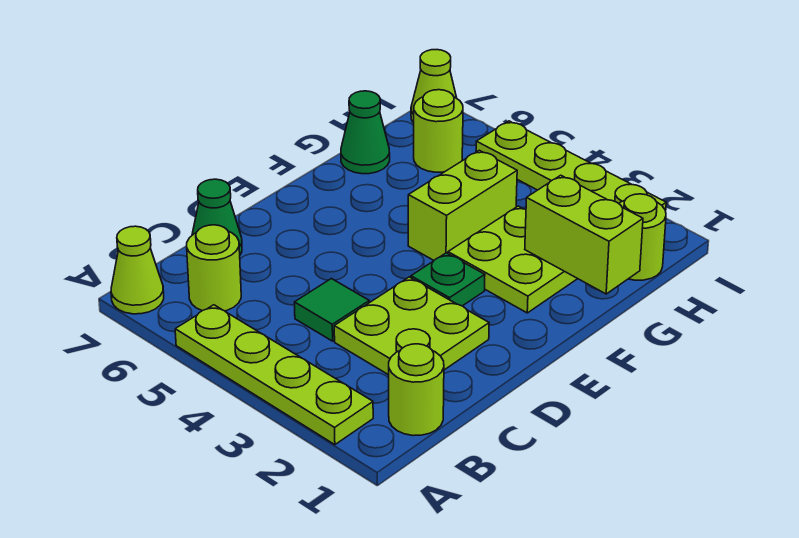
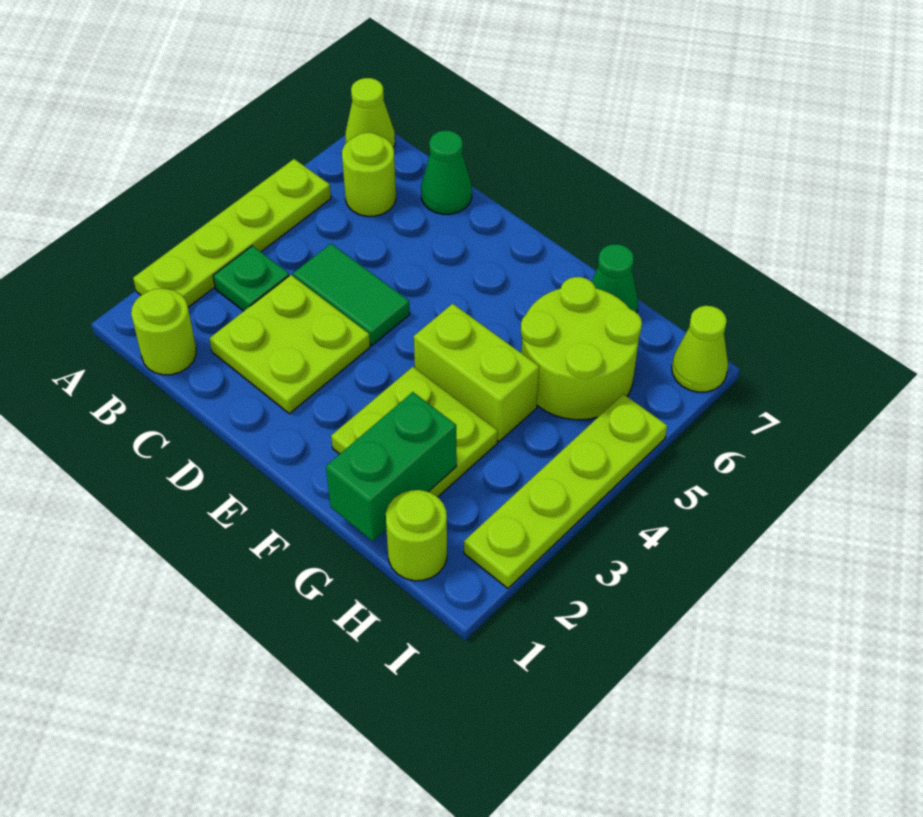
green 1x1 tile [294,279,369,341] -> green 1x2 tile [293,244,410,345]
green 1x1 plate [411,253,485,306] -> green 1x1 plate moved to [213,246,289,311]
lime 1x2 brick [525,175,643,294] -> green 1x2 brick [326,392,457,541]
lime 1x1 round brick [414,90,463,172] -> lime 2x2 round brick [521,277,642,420]

